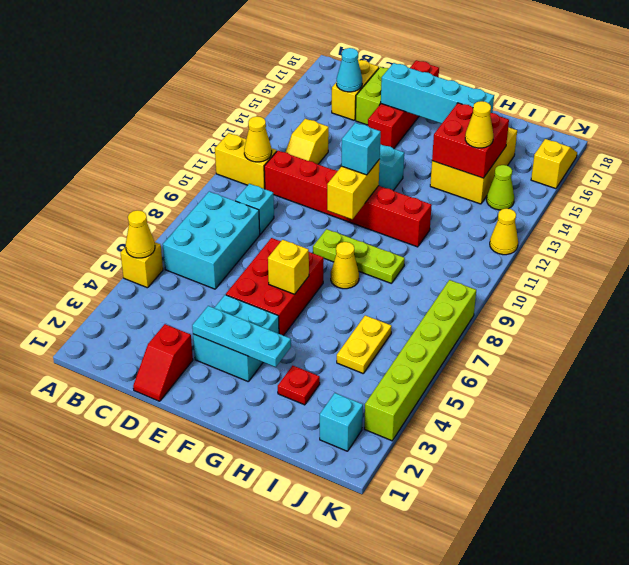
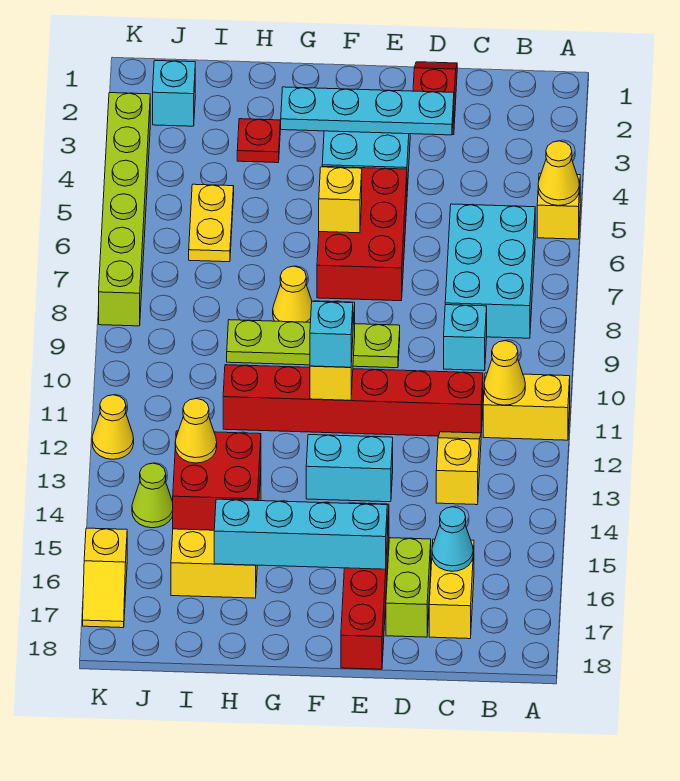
cyan 1x3 plate [192,306,291,367] -> cyan 1x4 plate [281,87,454,135]
lime 1x3 plate [313,229,405,284] -> lime 1x4 plate [227,320,400,368]

